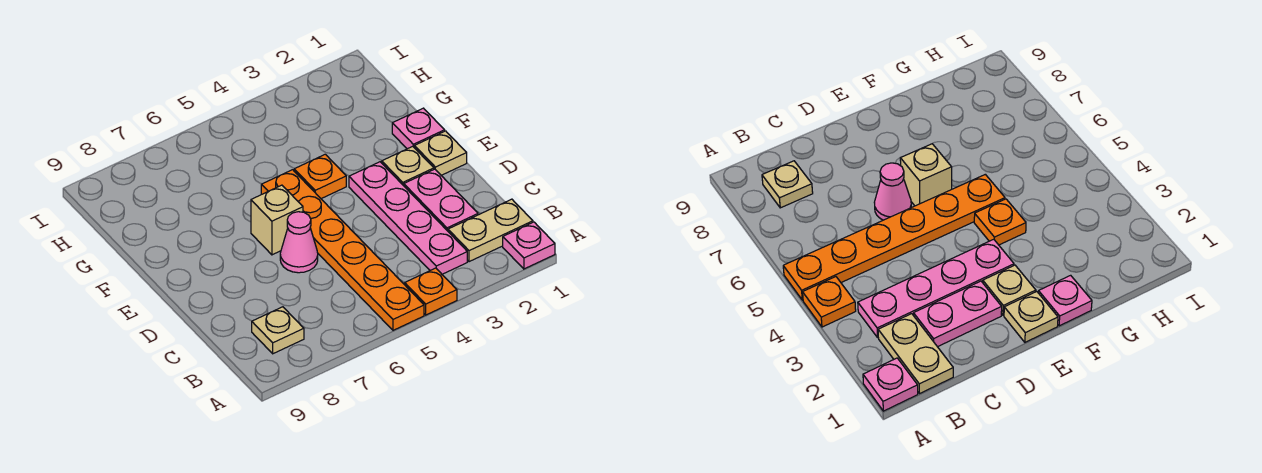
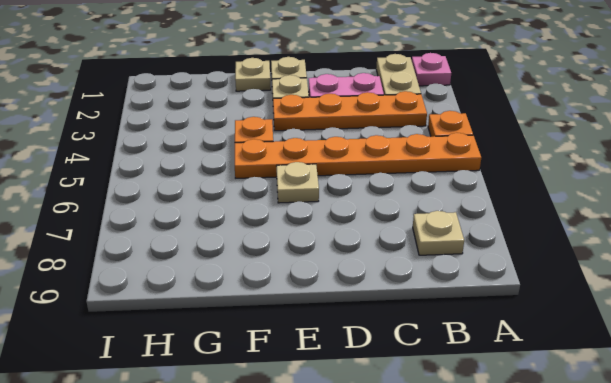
pink 1x4 plate [349,162,467,274] -> orange 1x4 plate [273,91,427,131]
pink 1x1 cone [280,212,318,273] -> none
tan 1x1 brick [251,185,303,255] -> tan 1x1 plate [277,162,319,203]
pink 1x1 plate [392,108,445,149] -> tan 1x1 plate [235,58,271,91]

